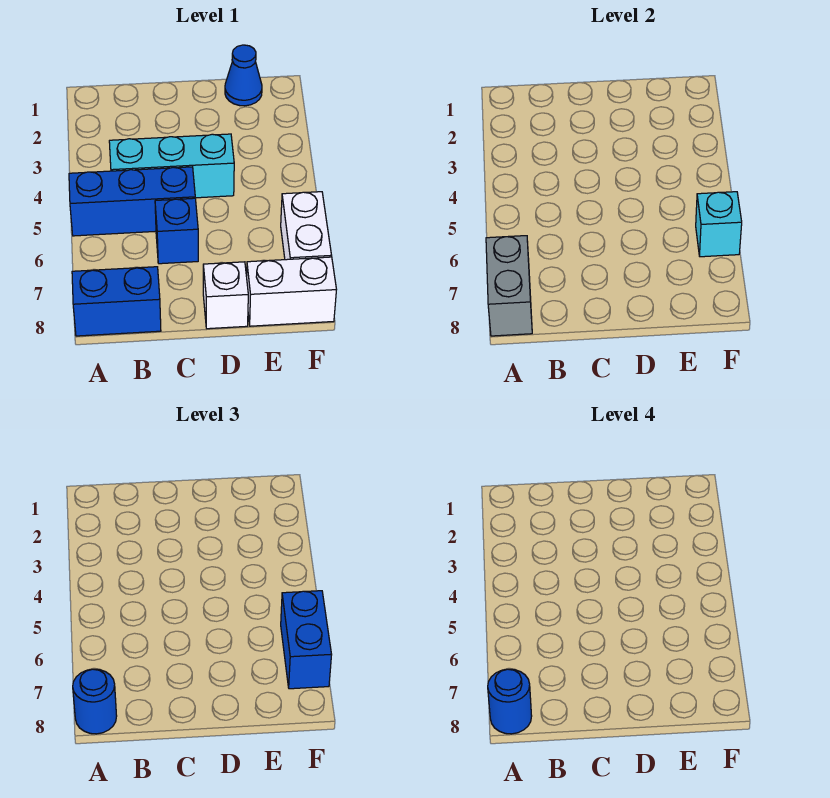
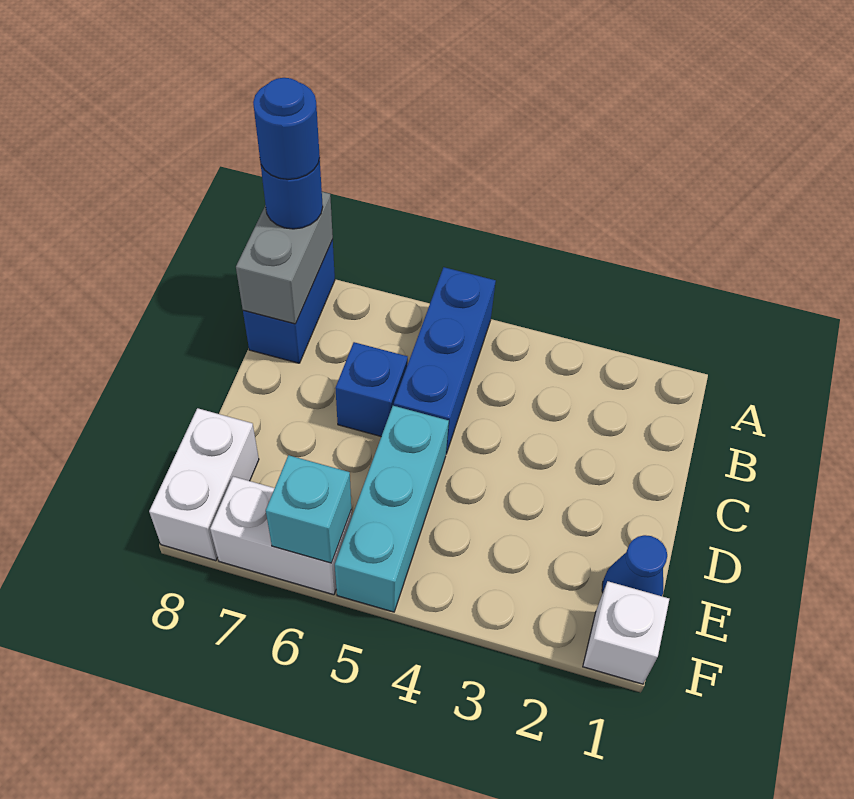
grey 1x2 brick [486,236,532,336] -> grey 1x2 brick turned to [236,192,333,324]
cyan 1x3 brick [109,134,234,198] -> cyan 1x3 brick moved to [335,406,449,612]
white 1x1 brick [203,262,248,329] -> white 1x1 brick moved to [583,581,669,684]
blue 1x2 brick [281,591,332,689] -> none

